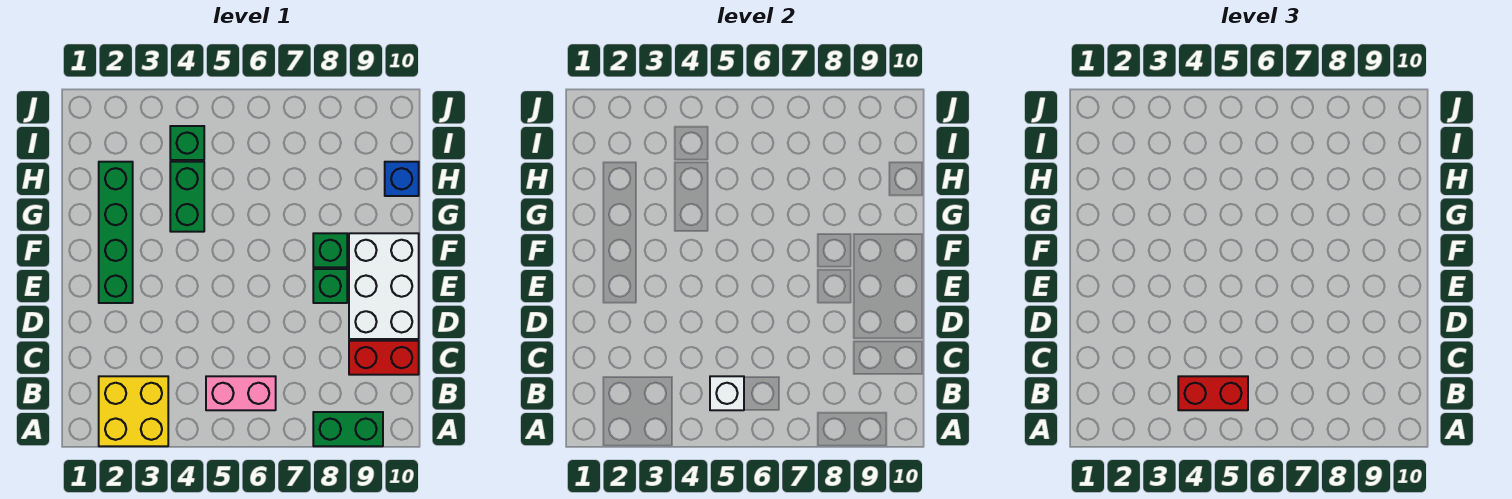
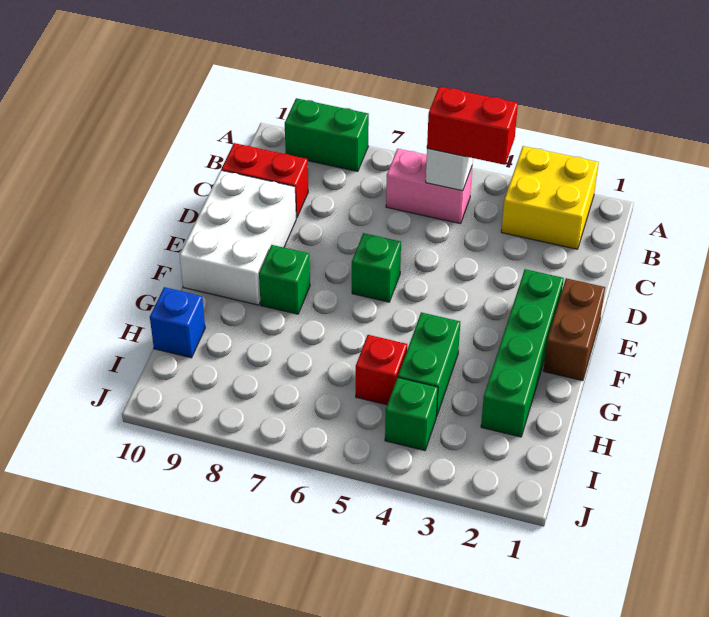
none -> brown 1x2 brick [543,278,605,381]
green 1x1 brick [313,269,347,303] -> green 1x1 brick moved to [352,233,401,302]
none -> red 1x1 brick [356,335,407,405]

